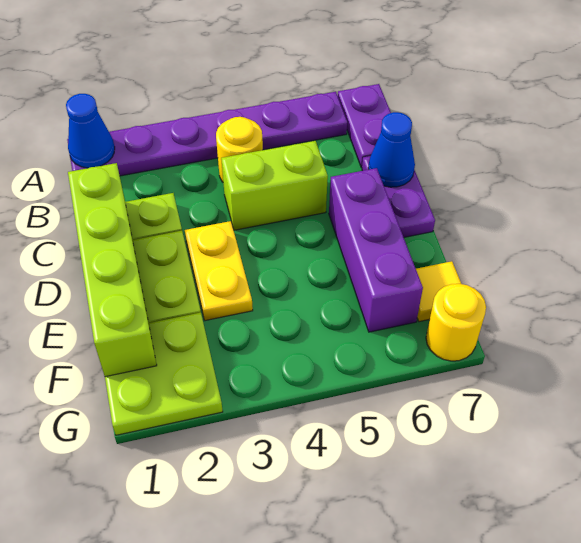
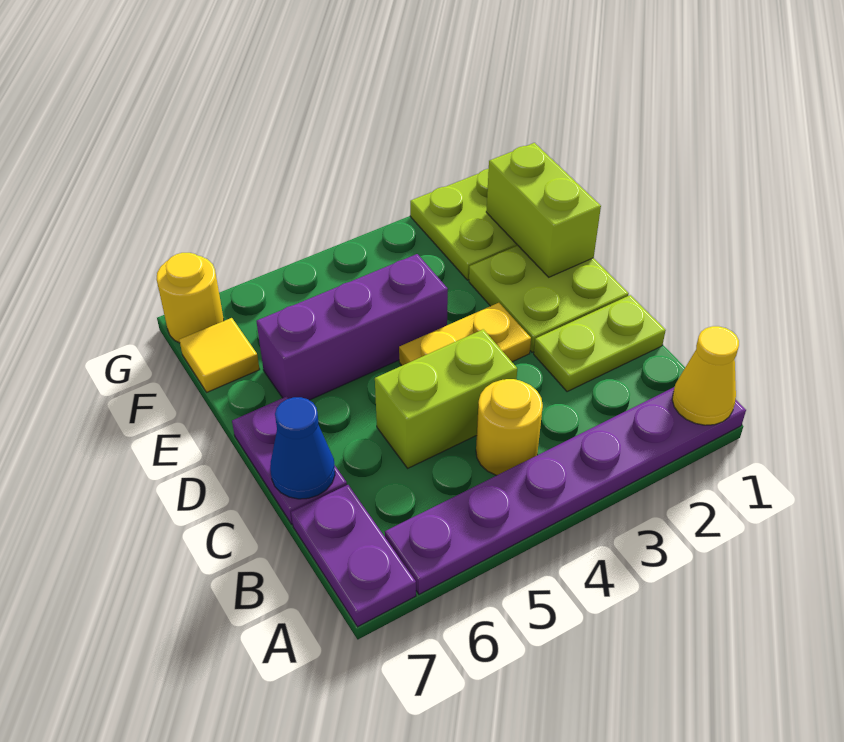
blue 1x1 cone [66,94,115,168] -> yellow 1x1 cone [672,326,739,425]
lime 1x4 brick [68,163,157,377] -> lime 1x2 brick [486,143,601,277]
yellow 1x2 plate [185,221,253,321] -> yellow 1x2 plate turned to [399,303,531,365]
purple 1x3 brick [329,168,423,332] -> purple 1x3 brick turned to [256,254,448,400]

